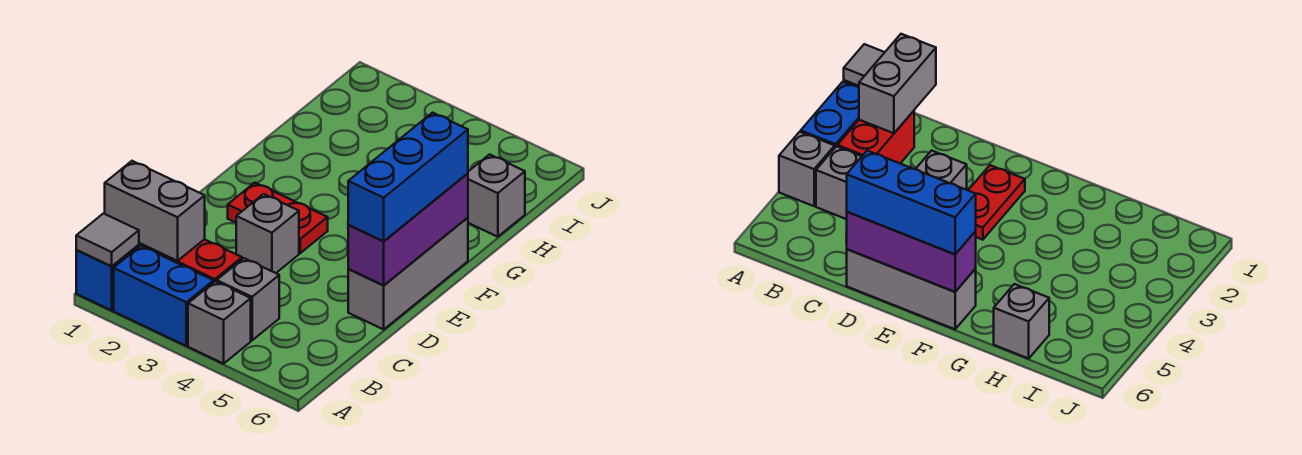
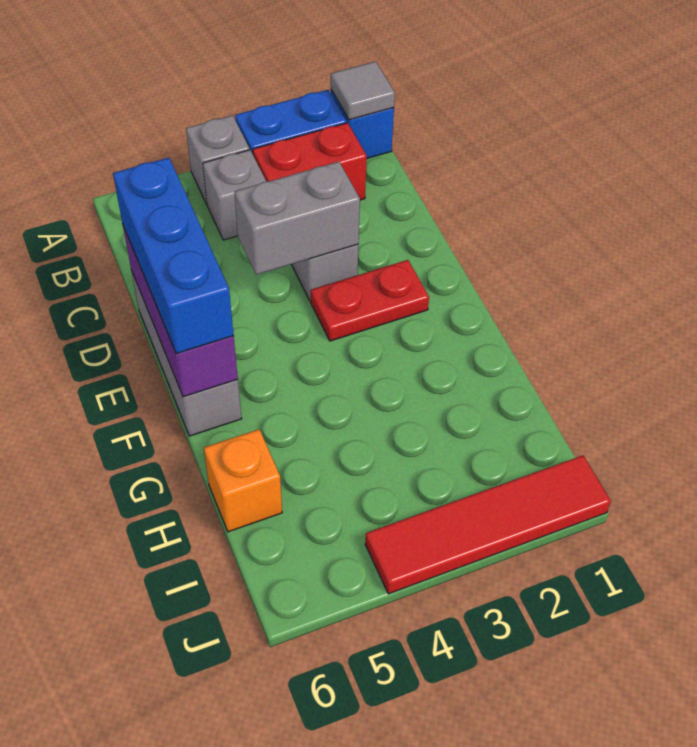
grey 1x2 brick [105,161,205,261] -> grey 1x2 brick moved to [234,162,360,275]
grey 1x1 brick [468,155,525,237] -> orange 1x1 brick [204,429,282,532]
none -> red 1x4 tile [365,455,611,594]

